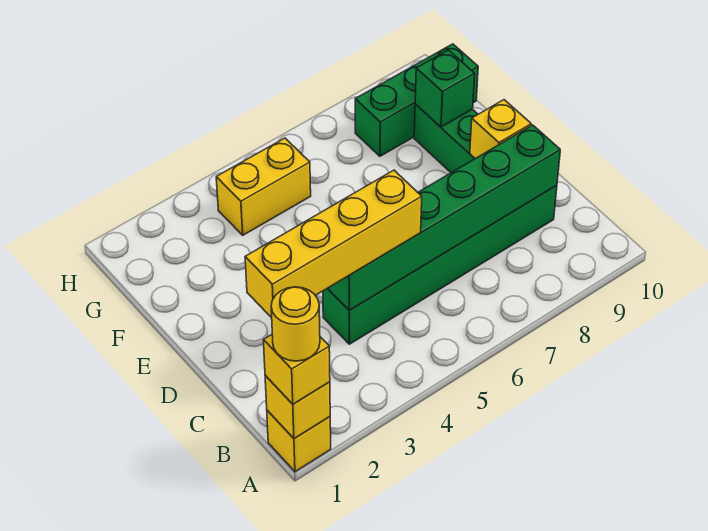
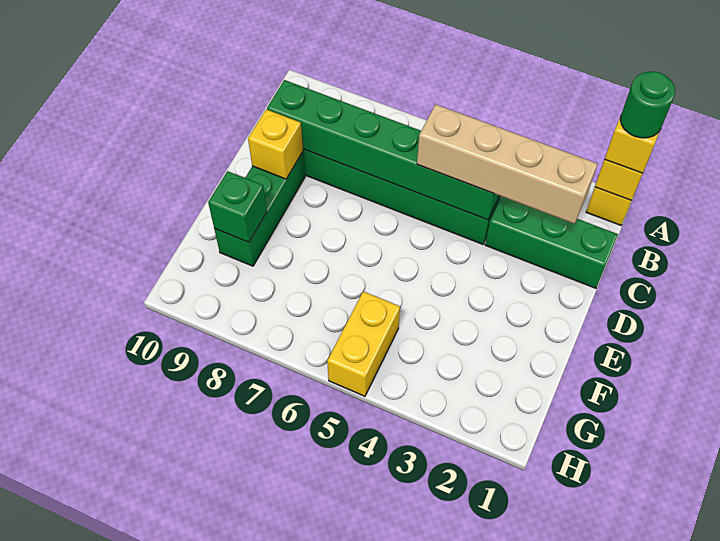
yellow 1x1 round brick [271,287,320,361] -> green 1x1 round brick [620,72,675,138]
yellow 1x4 brick [245,170,422,318] -> tan 1x4 brick [417,105,598,224]
yellow 1x2 brick [216,138,311,235] -> yellow 1x2 brick turned to [327,291,400,396]
green 1x3 brick [355,44,478,156] -> green 1x3 brick moved to [485,197,618,288]

